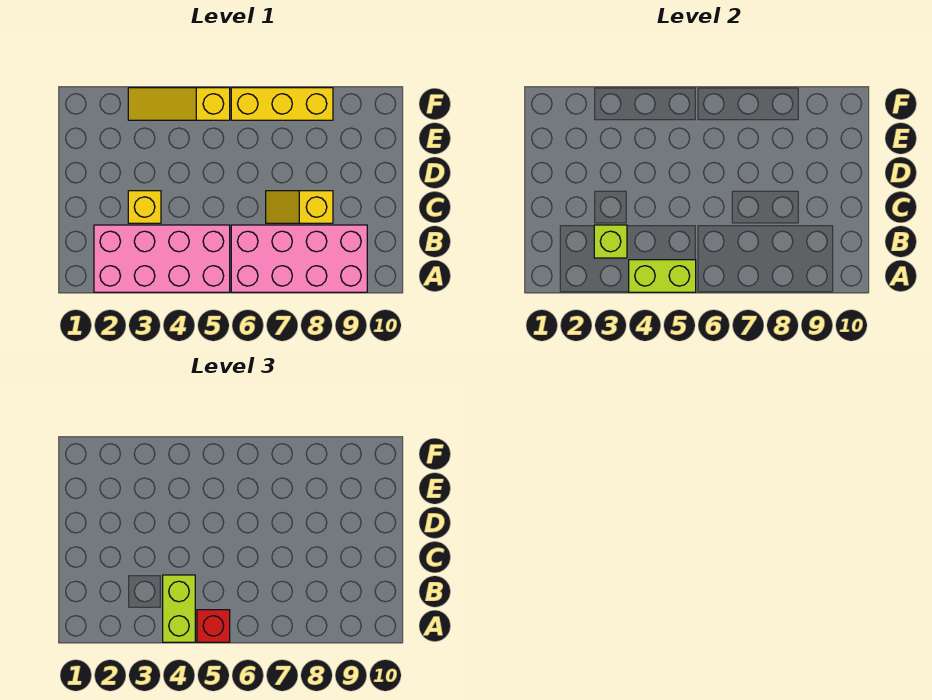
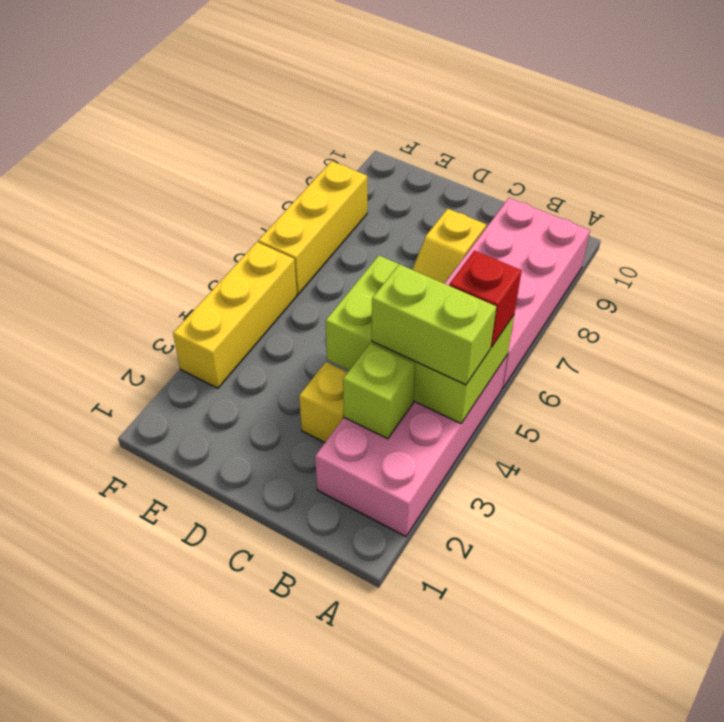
lime 1x2 brick [629,260,696,292] -> lime 2x3 brick [326,256,514,423]
yellow 1x3 slope [128,88,230,120] -> yellow 1x3 brick [173,242,297,388]

